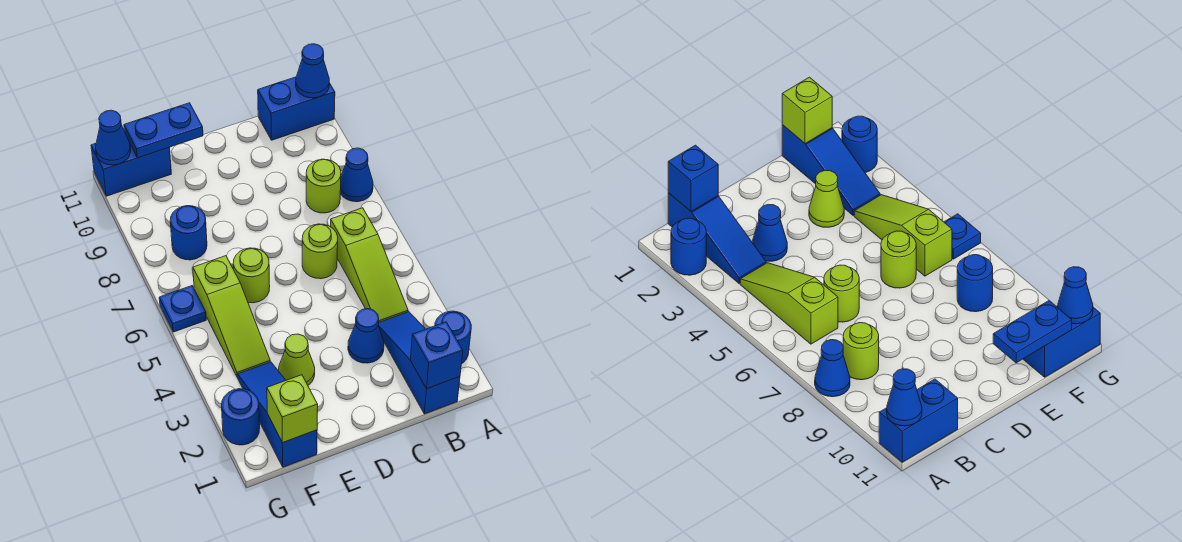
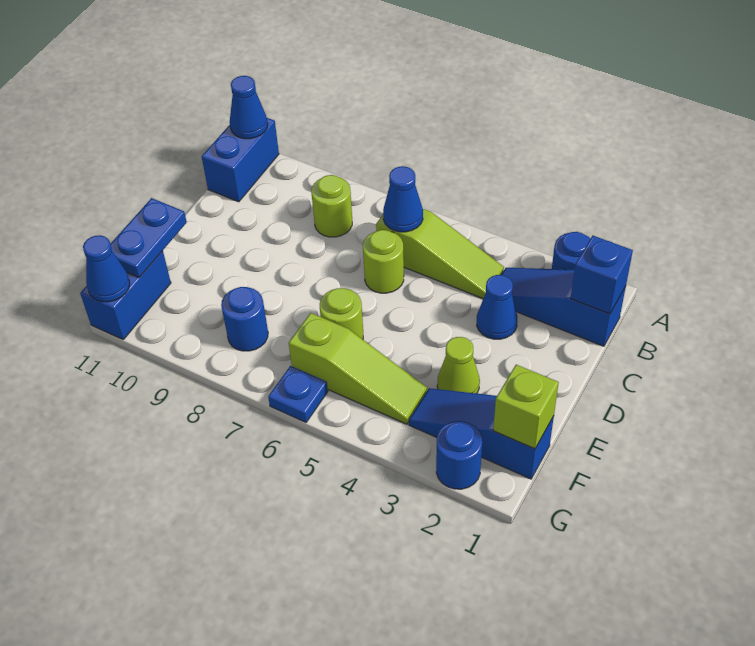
blue 1x1 cone [340,148,373,202] -> blue 1x1 cone moved to [383,166,423,232]

